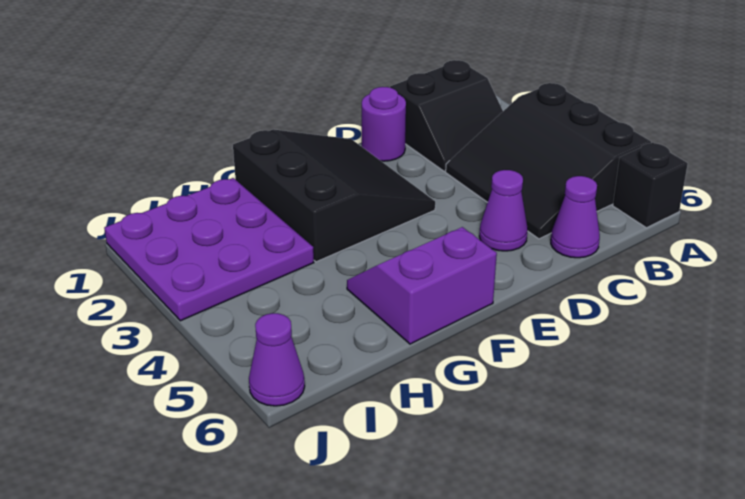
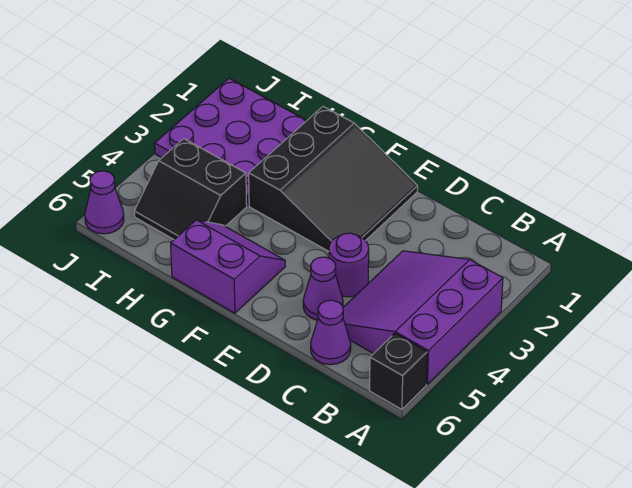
black 3x3 slope [446,83,651,239] -> purple 3x3 slope [343,251,503,384]
black 2x2 slope [390,60,503,171] -> black 2x2 slope moved to [134,139,247,239]
purple 1x1 round brick [362,87,406,161] -> purple 1x1 round brick moved to [329,233,369,297]

